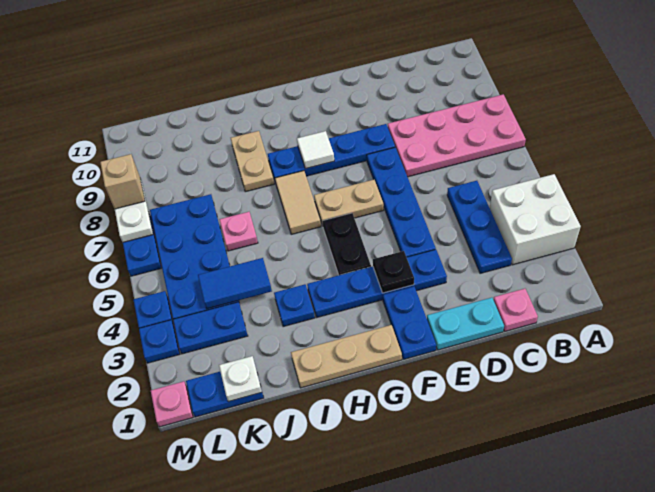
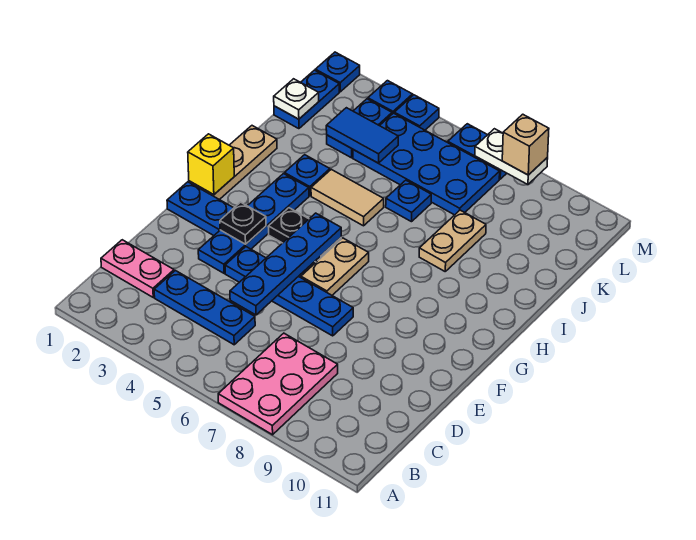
white 2x2 brick [490,174,581,265] -> none
pink 2x4 plate [388,94,526,177] -> pink 2x3 plate [218,333,338,435]
pink 1x1 plate [493,289,538,331] -> pink 1x2 plate [101,240,174,297]
cyan 1x2 plate [427,298,504,350] -> none
blue 1x4 plate [268,124,395,183] -> blue 1x4 plate moved to [230,213,341,315]
none -> yellow 1x1 brick [188,134,234,195]
white 1x1 tile [297,131,334,169] -> none
tan 1x2 tile [275,171,321,234] -> tan 1x2 tile moved to [311,169,384,226]
tan 1x2 plate [231,131,274,192] -> tan 1x2 plate turned to [419,210,486,271]
blue 1x2 tile [198,258,272,309] -> blue 1x2 tile turned to [326,108,398,163]
pink 1x1 plate [219,212,258,251] -> blue 1x1 plate [386,180,431,222]
pink 1x1 plate [151,381,193,427] -> blue 1x1 plate [315,52,360,92]

